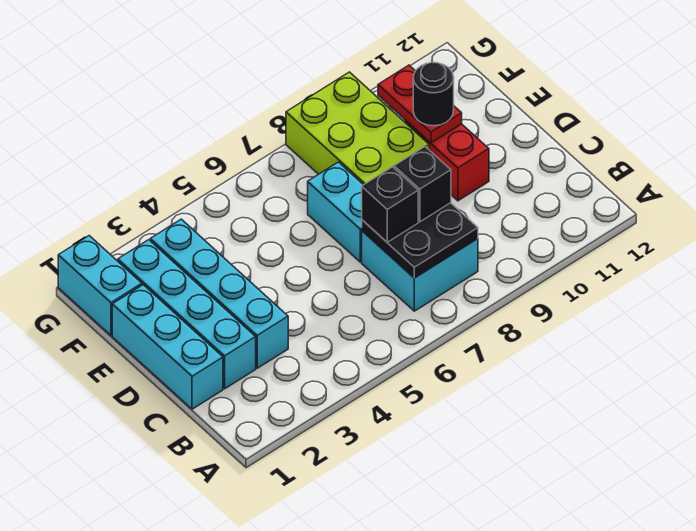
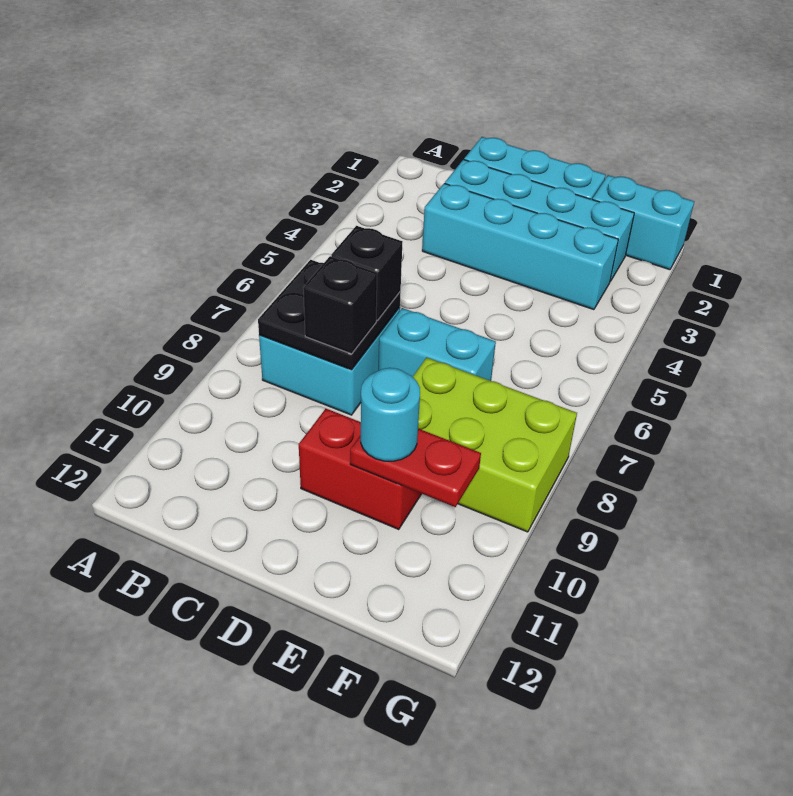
black 1x1 round brick [413,62,454,126] -> cyan 1x1 round brick [361,368,420,461]

